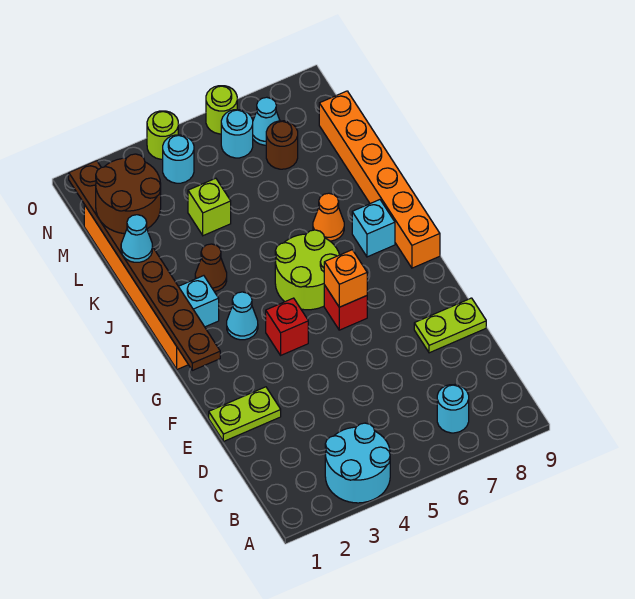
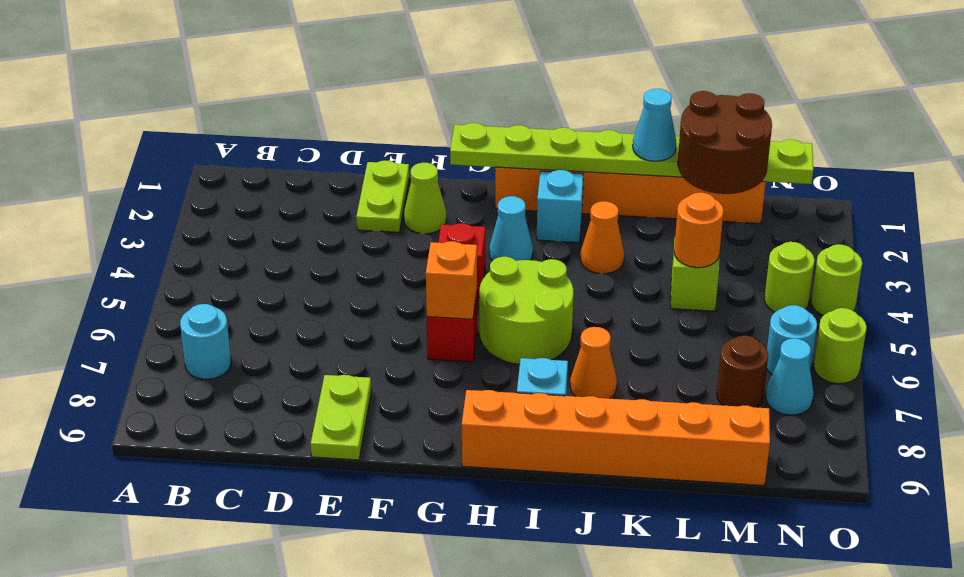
cyan 2x2 round brick [325,423,390,503] -> none
none -> lime 1x1 cone [404,163,446,234]
brown 1x8 plate [69,161,220,370] -> lime 1x8 plate [450,123,813,184]
brown 1x1 cone [195,244,227,292] -> orange 1x1 cone [580,201,624,274]
none -> orange 1x1 round brick [674,193,723,268]
cyan 1x1 round brick [163,135,194,183] -> lime 1x1 round brick [764,242,815,312]

